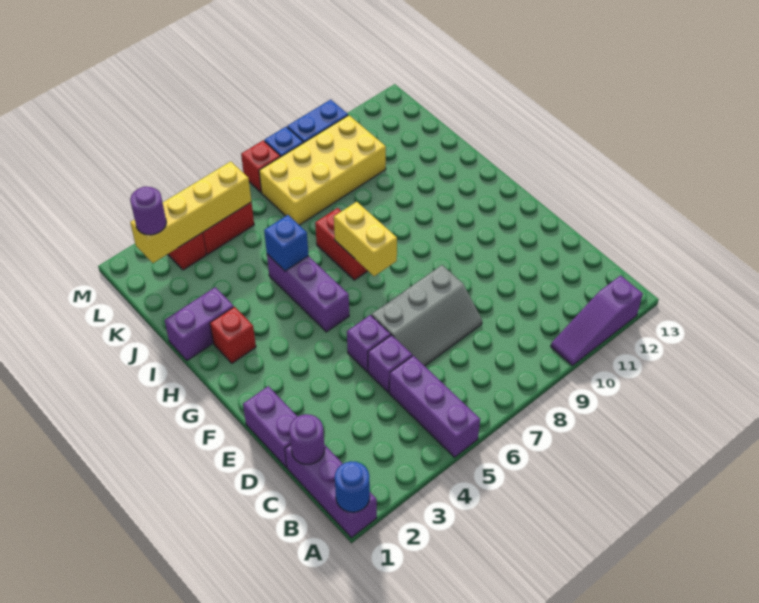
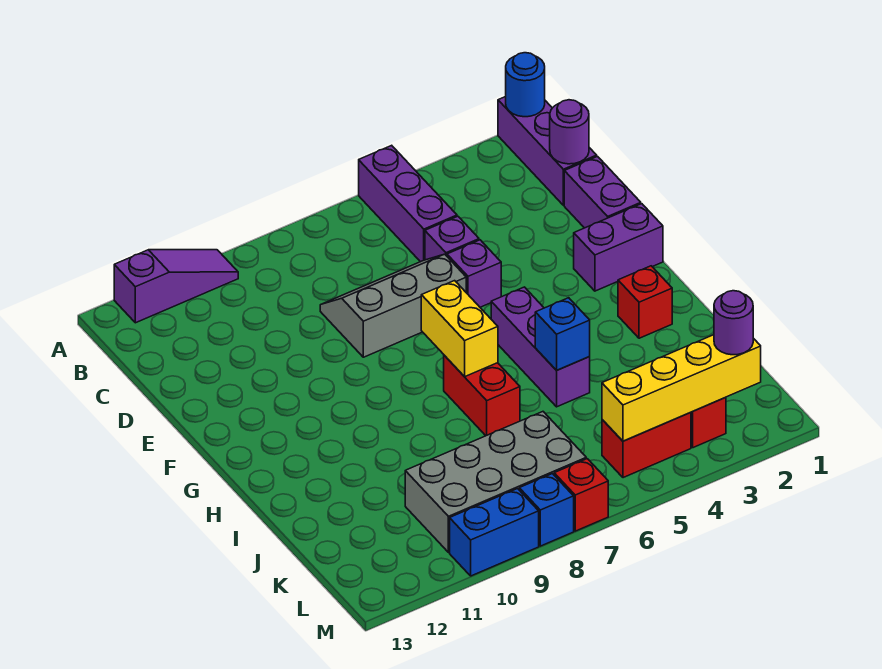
purple 1x2 brick [164,287,234,361] -> purple 1x2 brick moved to [574,204,663,291]
yellow 2x4 brick [259,115,386,225] -> grey 2x4 brick [405,412,586,552]

